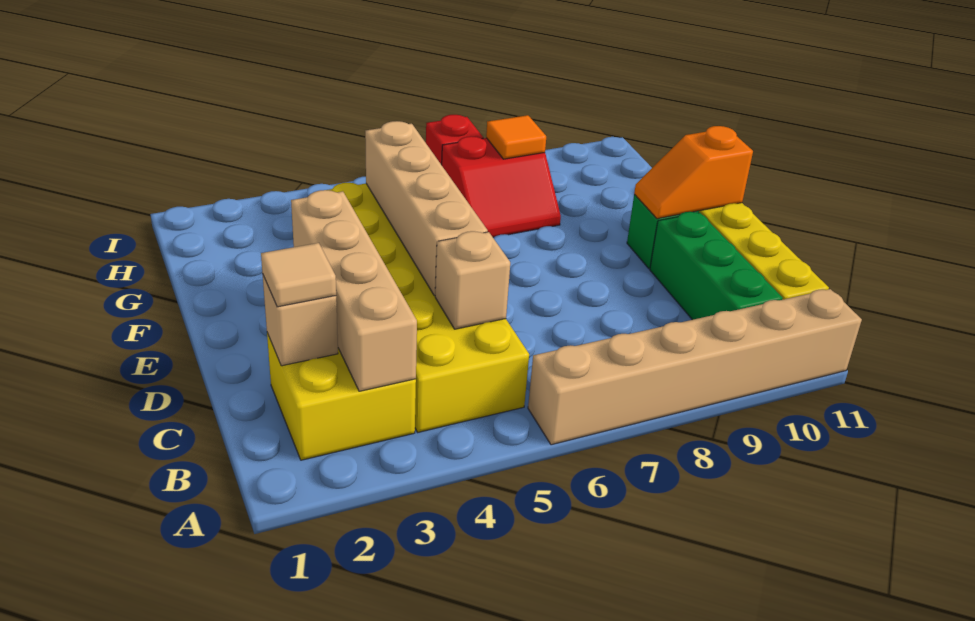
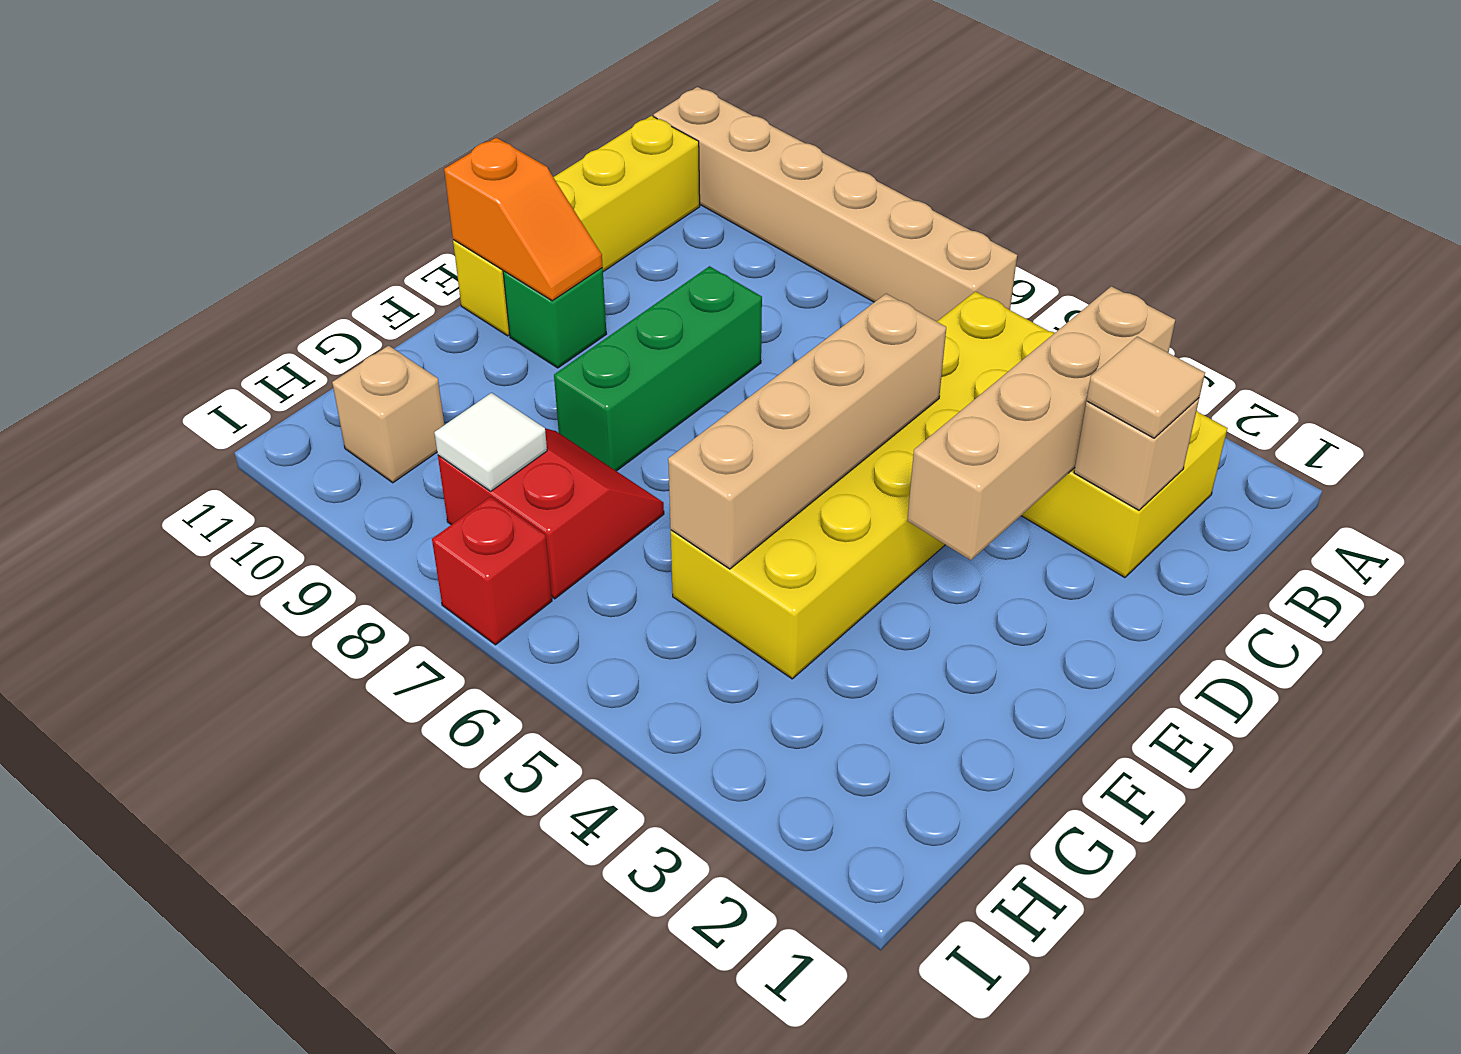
green 1x3 brick [650,212,783,320] -> green 1x3 brick moved to [554,266,762,471]
tan 1x1 brick [435,231,510,329] -> tan 1x1 brick moved to [332,346,444,483]
orange 1x1 tile [486,115,546,159] -> white 1x1 tile [434,393,547,491]

